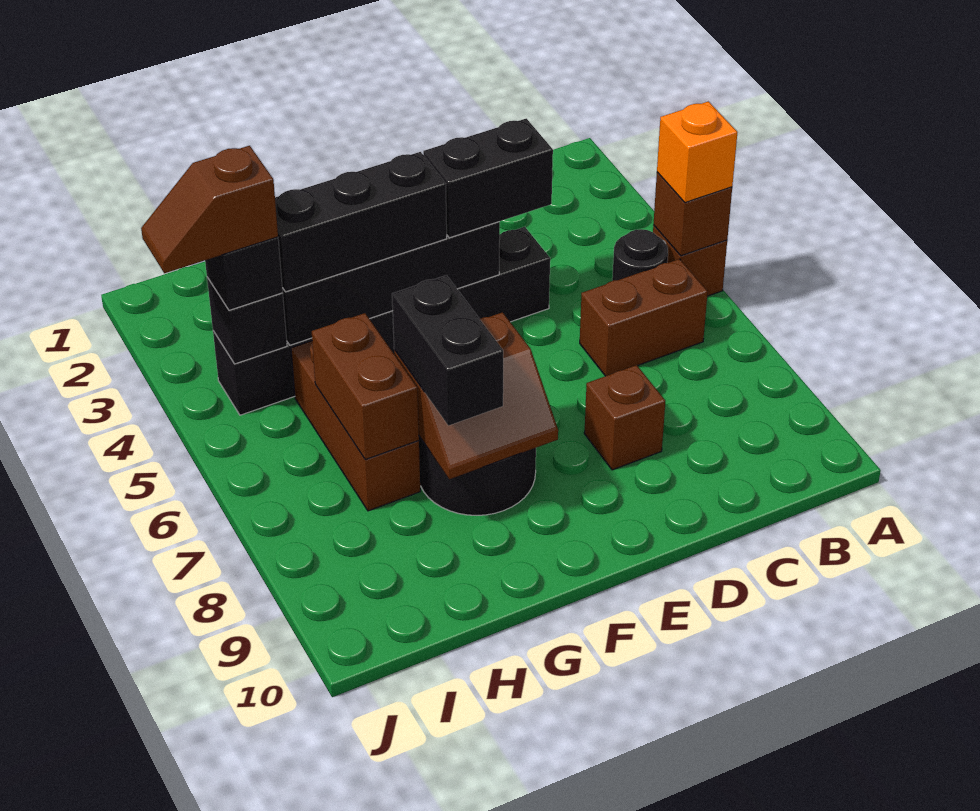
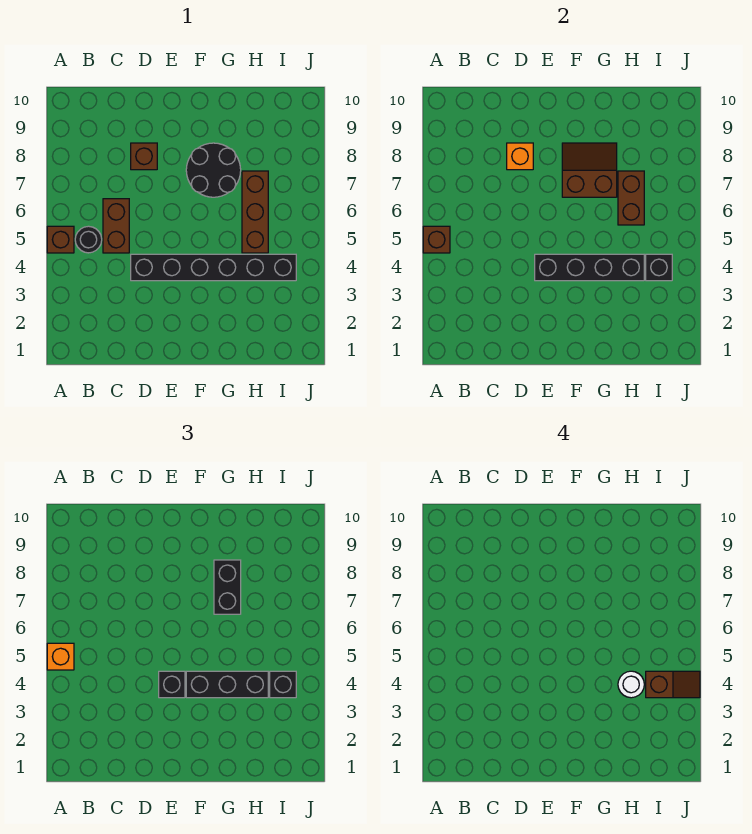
brown 1x2 brick [580,259,708,376] -> brown 1x2 brick turned to [103,199,129,253]
black 1x2 brick [423,118,553,238] -> black 1x1 brick [159,671,185,698]
none -> orange 1x1 brick [507,143,533,170]
none -> white 1x1 round brick [618,671,644,698]

